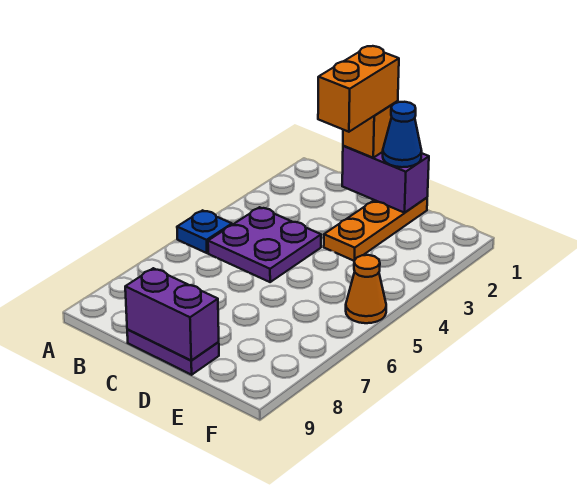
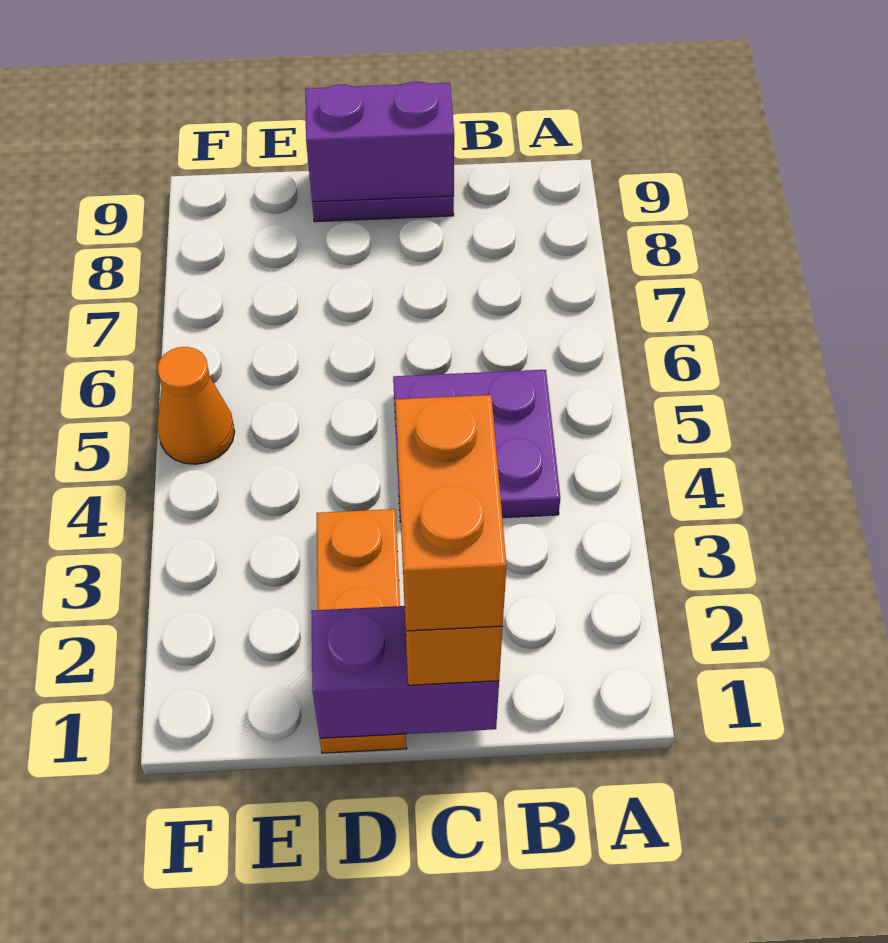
blue 1x1 plate [177,210,232,253] -> none
blue 1x1 cone [383,102,422,167] -> none

